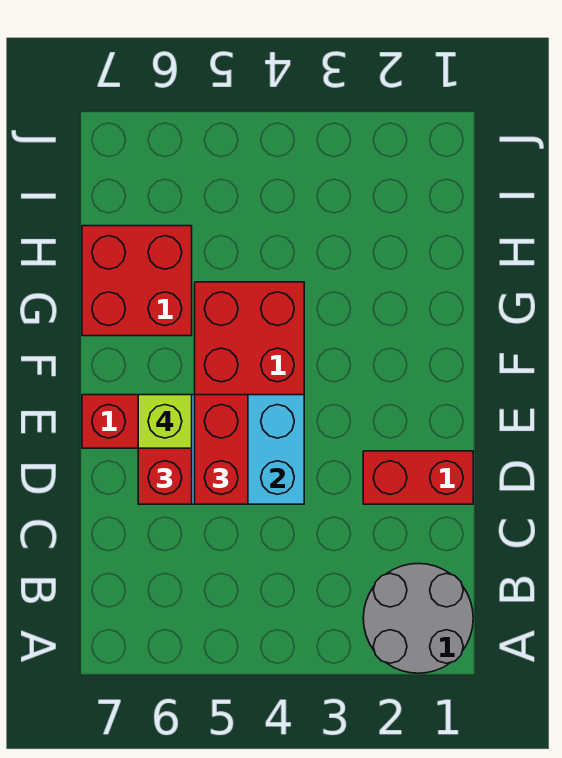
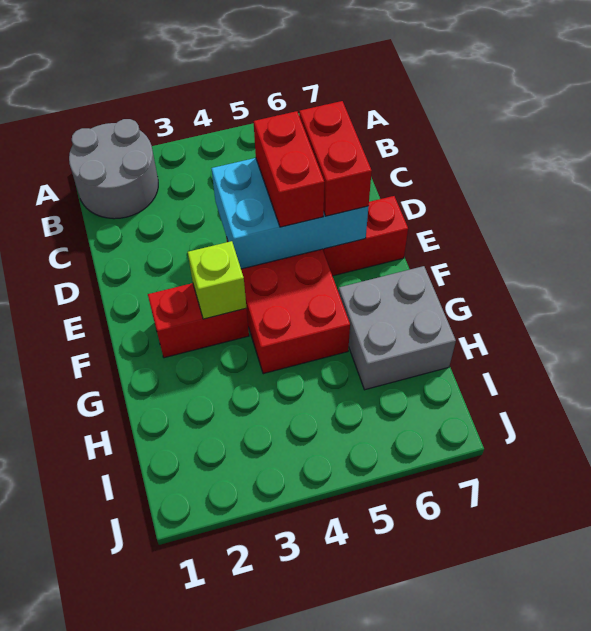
red 1x2 brick [363,451,473,504] -> red 1x2 brick moved to [148,283,249,358]
lime 1x1 brick [138,395,192,448] -> lime 1x1 brick moved to [188,241,246,319]
red 2x2 brick [82,226,192,336] -> grey 2x2 brick [339,266,456,390]

